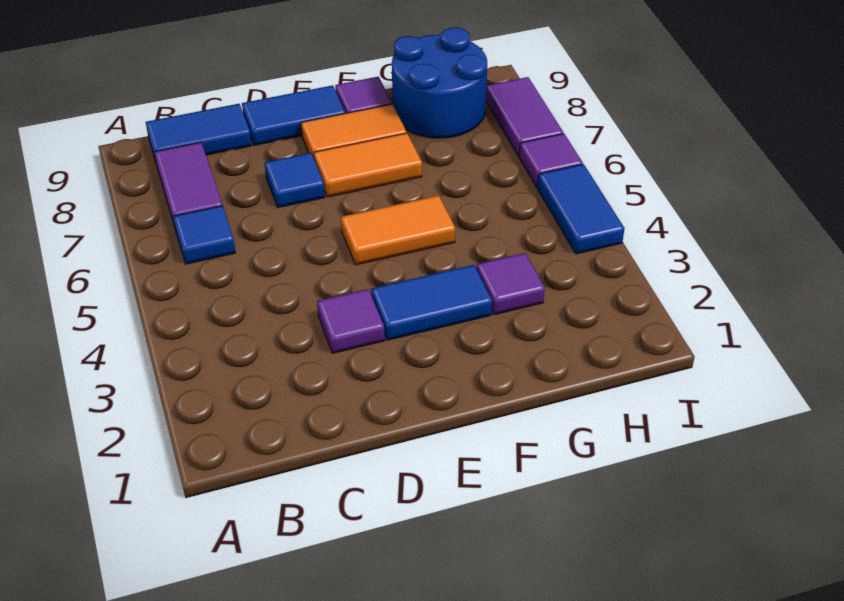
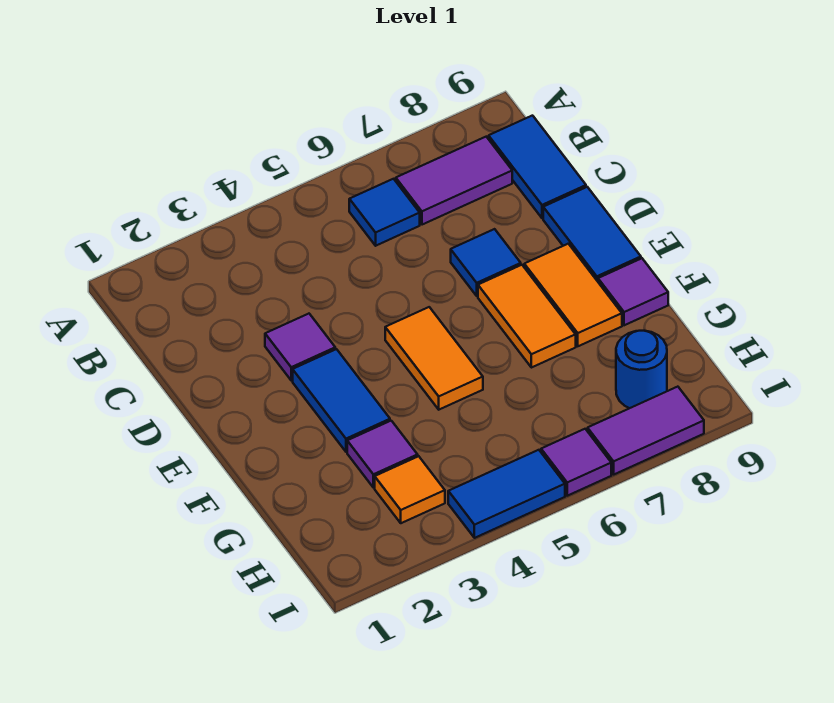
blue 2x2 round brick [392,27,487,138] -> blue 1x1 round brick [616,331,667,408]
none -> orange 1x1 tile [375,456,445,523]

